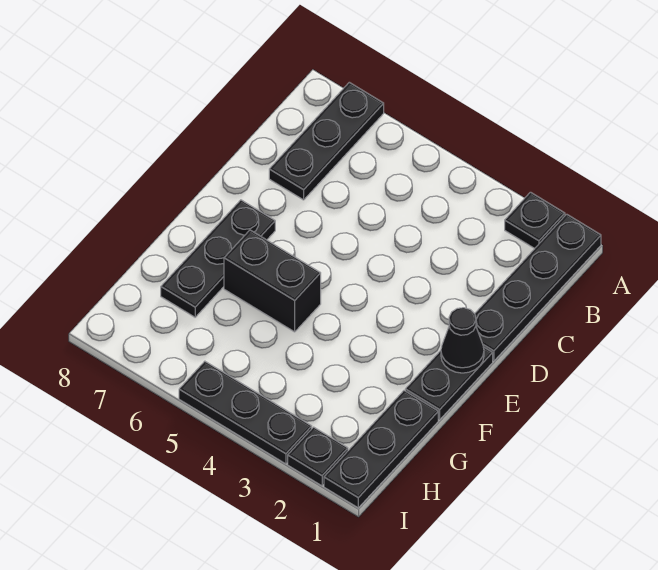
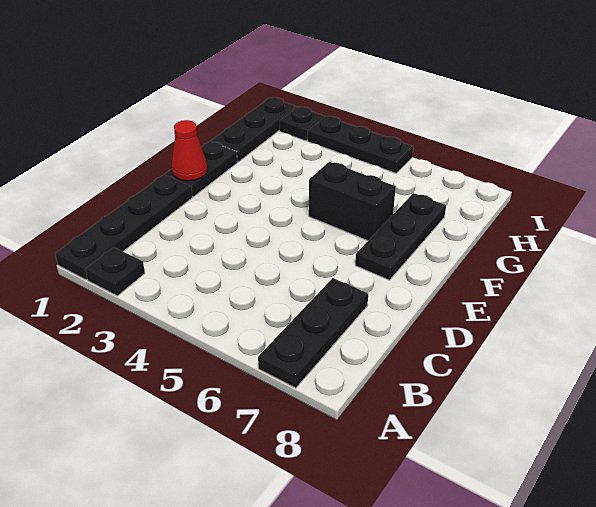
black 1x1 cone [441,308,484,373] -> red 1x1 cone [172,120,207,181]

